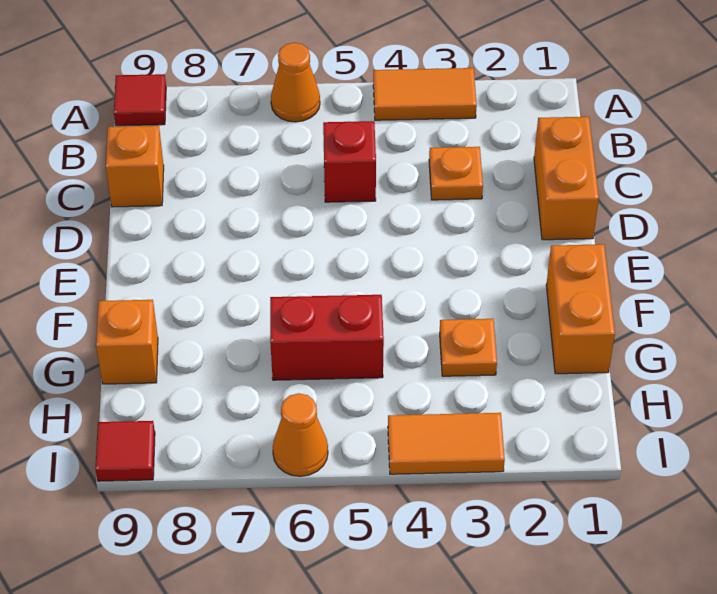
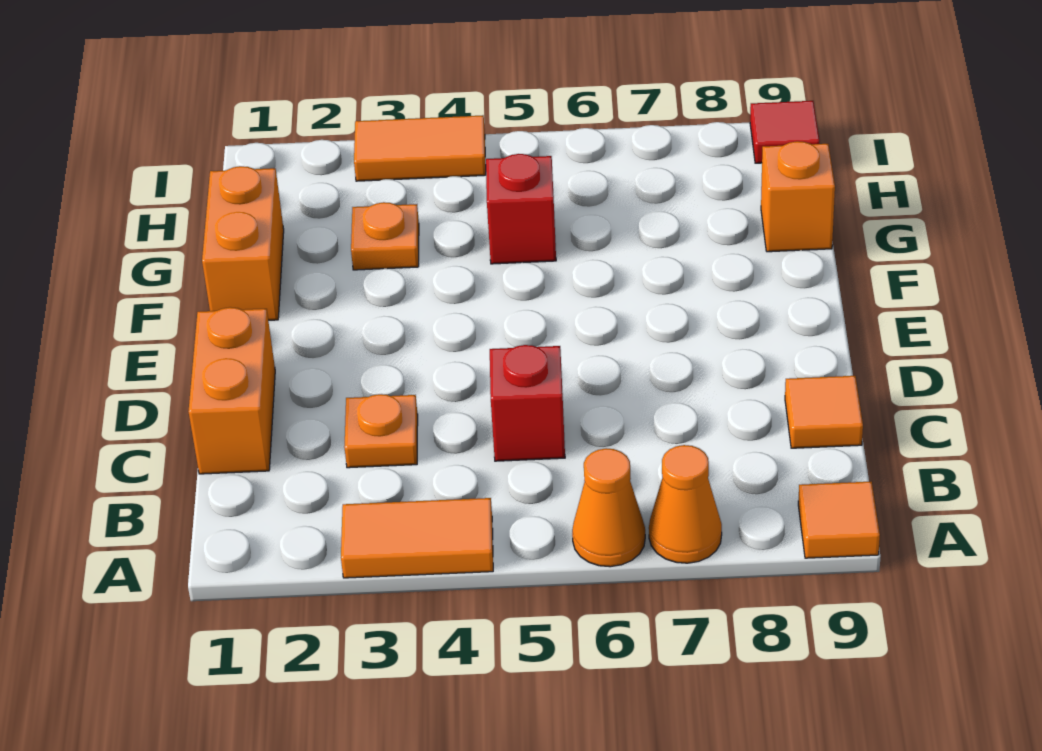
red 1x1 tile [114,74,166,126] -> orange 1x1 tile [798,482,880,558]
orange 1x1 brick [106,126,164,207] -> orange 1x1 tile [785,376,863,448]
red 1x2 brick [270,295,384,380] -> red 1x1 brick [486,154,556,264]
orange 1x1 cone [273,393,328,476] -> orange 1x1 cone moved to [649,445,722,563]

